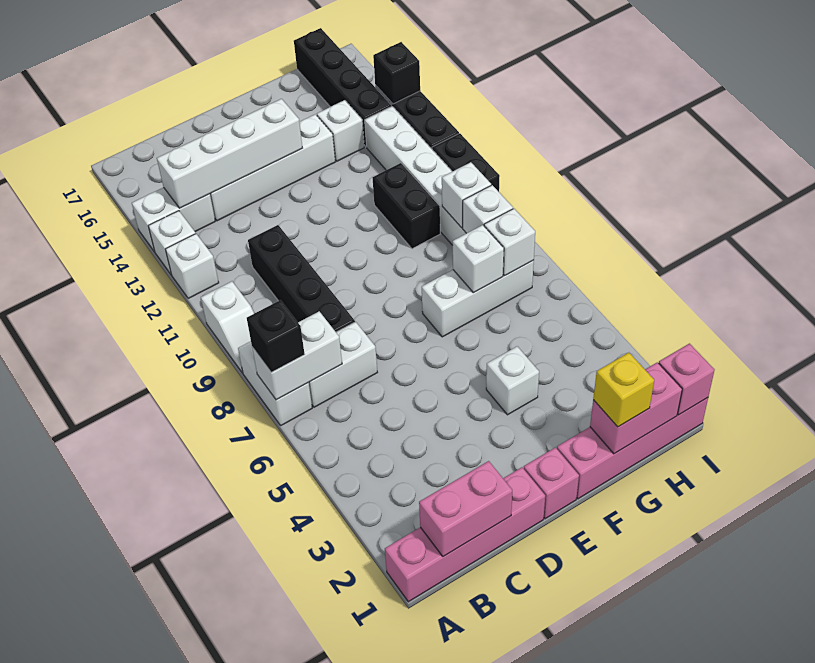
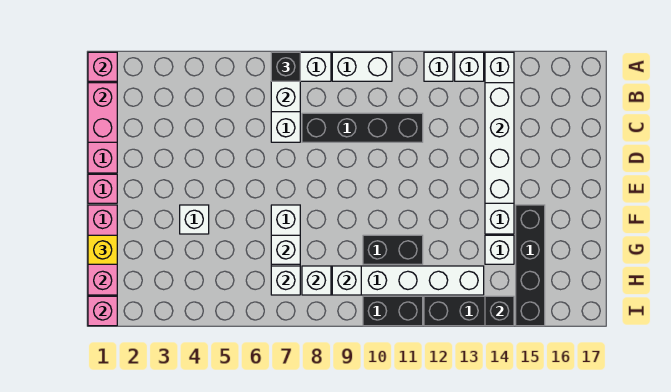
none -> pink 1x1 brick [88,52,117,81]
white 1x2 slope [201,281,254,373] -> white 1x2 brick [332,52,392,81]
black 1x4 brick [294,28,392,147] -> black 1x4 brick turned to [516,205,545,326]

